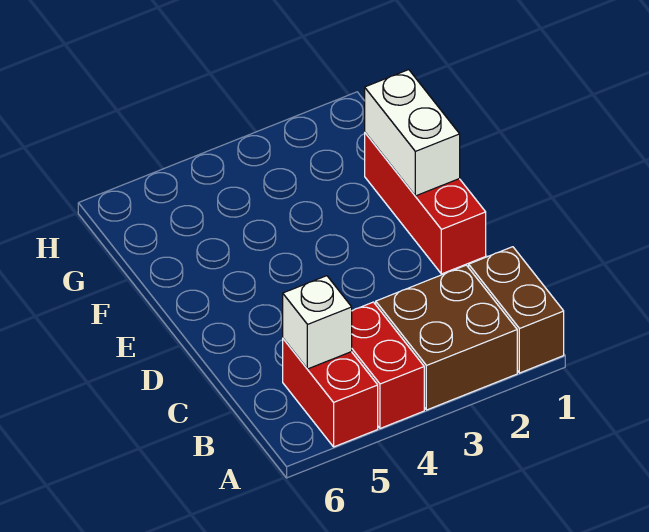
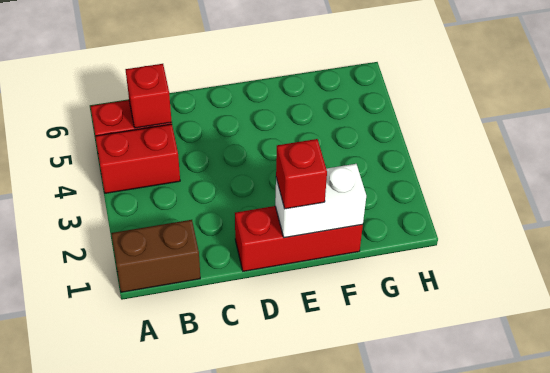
brown 2x2 brick [376,265,517,410] -> none
white 1x1 brick [283,276,352,369] -> red 1x1 brick [125,64,172,128]
none -> red 1x1 brick [276,139,327,209]

